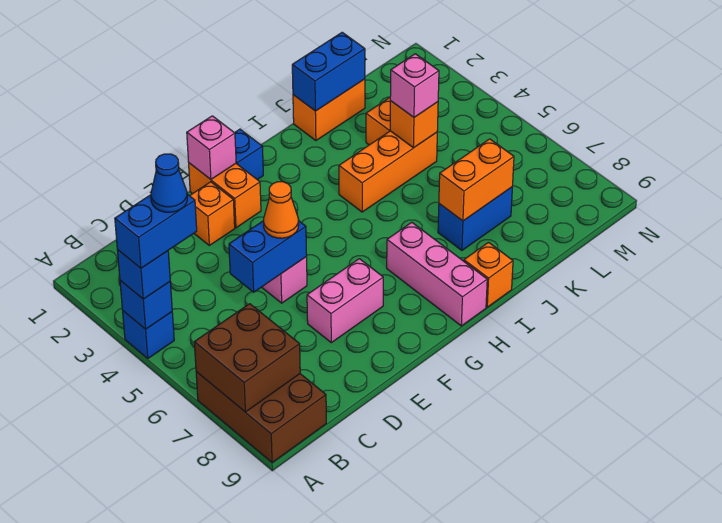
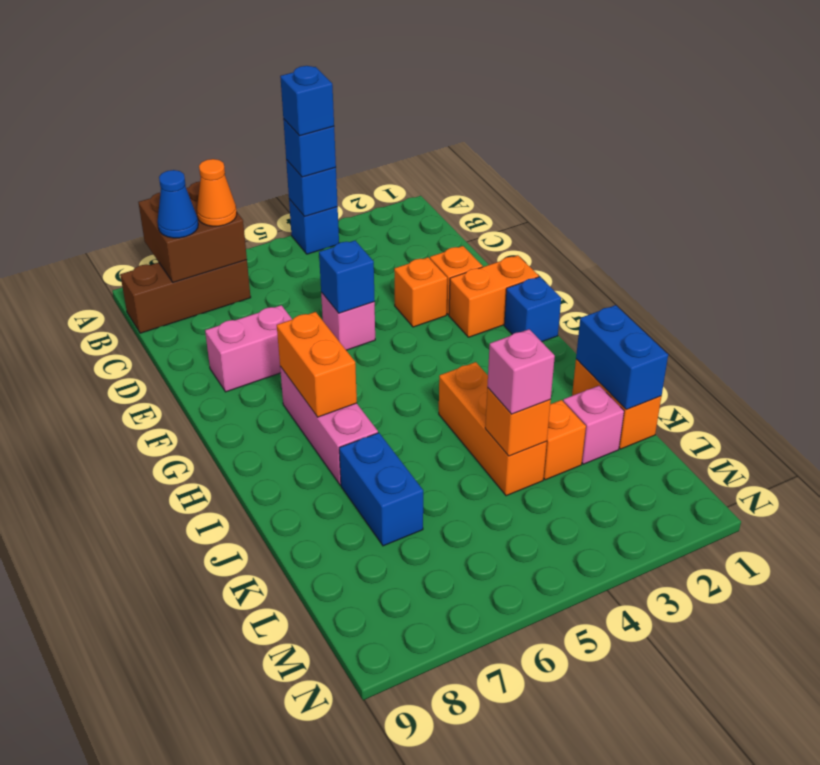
blue 1x2 brick [115,194,197,268] -> blue 1x1 brick [280,66,334,136]
brown 2x3 brick [196,372,326,463] -> brown 1x3 brick [120,260,251,333]
blue 1x1 cone [151,154,187,212] -> blue 1x1 cone moved to [158,170,198,238]
blue 1x2 brick [229,221,307,292] -> blue 1x1 brick [319,241,375,313]
orange 1x1 cone [264,182,299,238] -> orange 1x1 cone moved to [197,159,237,226]
pink 1x2 brick [307,259,383,343] -> pink 1x2 brick turned to [205,305,292,392]
pink 1x1 brick [187,116,236,179] -> pink 1x1 brick moved to [563,386,624,464]
pink 1x3 brick [387,222,487,326] -> pink 1x3 brick turned to [280,366,378,485]
orange 1x1 brick [464,243,513,307] -> orange 1x1 brick moved to [394,257,447,327]
orange 1x2 brick [439,139,514,221] -> orange 1x2 brick moved to [277,312,357,417]

